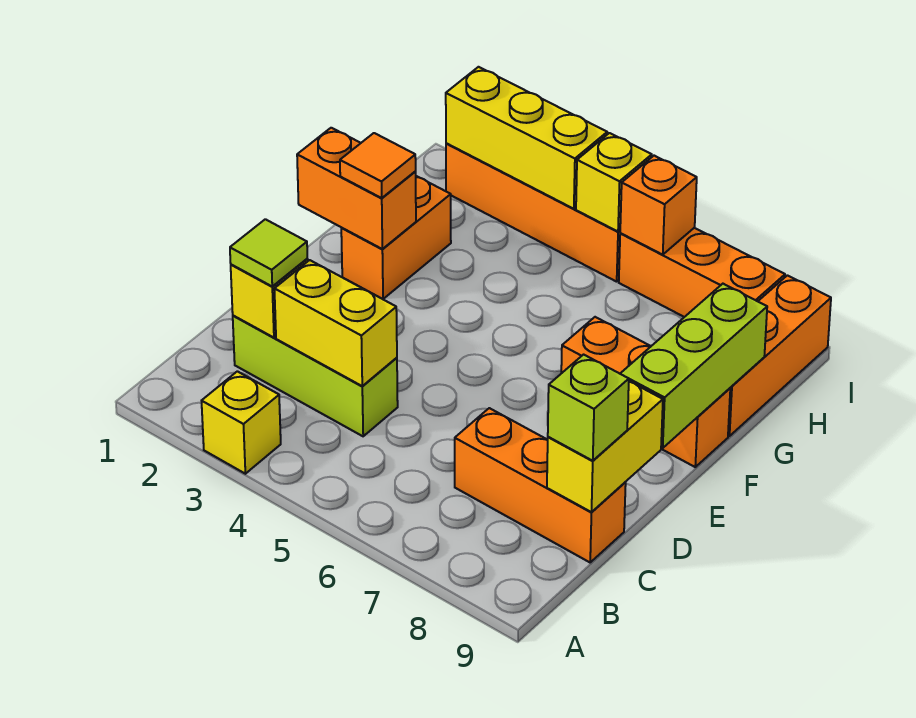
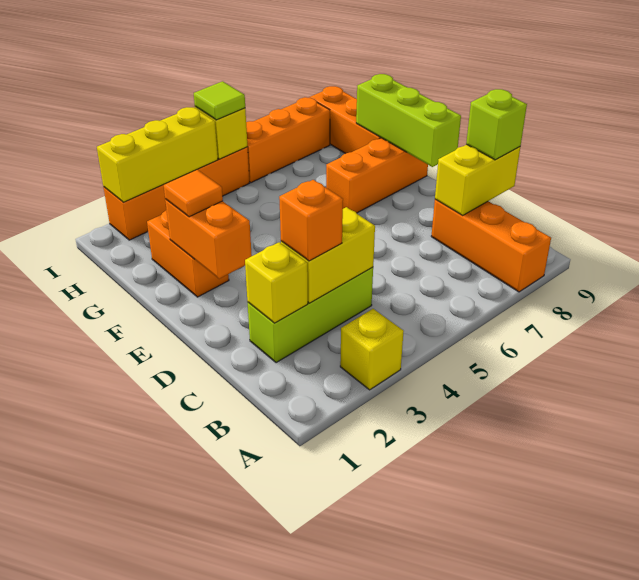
lime 1x1 tile [230,219,307,287] -> lime 1x1 tile moved to [194,81,245,120]
orange 1x3 brick [455,408,626,562] -> orange 1x3 brick turned to [431,199,551,292]
yellow 1x2 brick [547,381,663,512] -> yellow 1x2 brick turned to [435,144,520,216]
orange 1x2 brick [297,128,416,249] -> orange 1x2 brick turned to [165,199,252,279]
orange 1x1 brick [620,156,697,255] -> orange 1x1 brick moved to [279,180,343,261]

